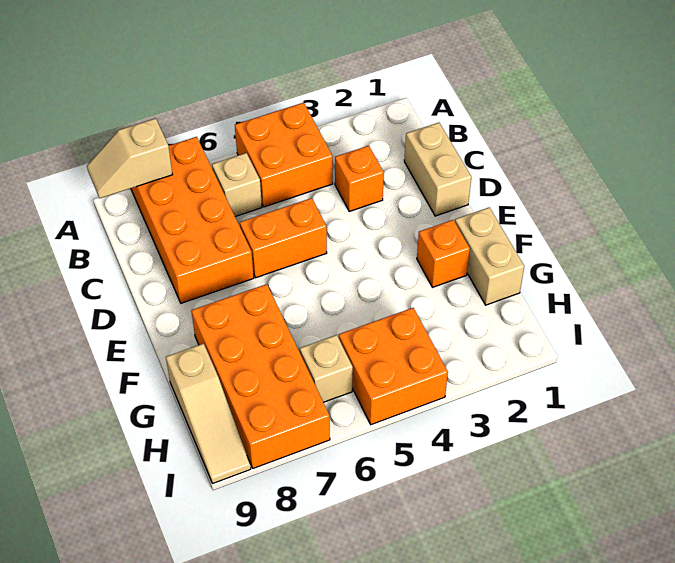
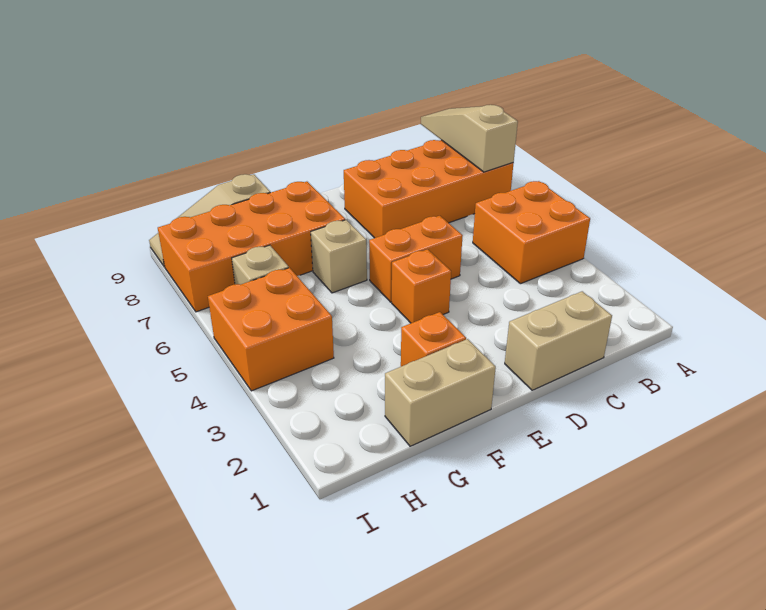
tan 1x2 slope [87,118,173,198] -> tan 1x3 slope [421,105,518,172]
tan 1x1 brick [212,153,262,217] -> tan 1x1 brick moved to [311,220,367,293]
orange 1x1 brick [335,146,384,211] -> orange 1x1 brick moved to [392,249,451,323]
orange 1x2 brick [240,198,327,278] -> orange 1x2 brick turned to [369,216,463,302]

